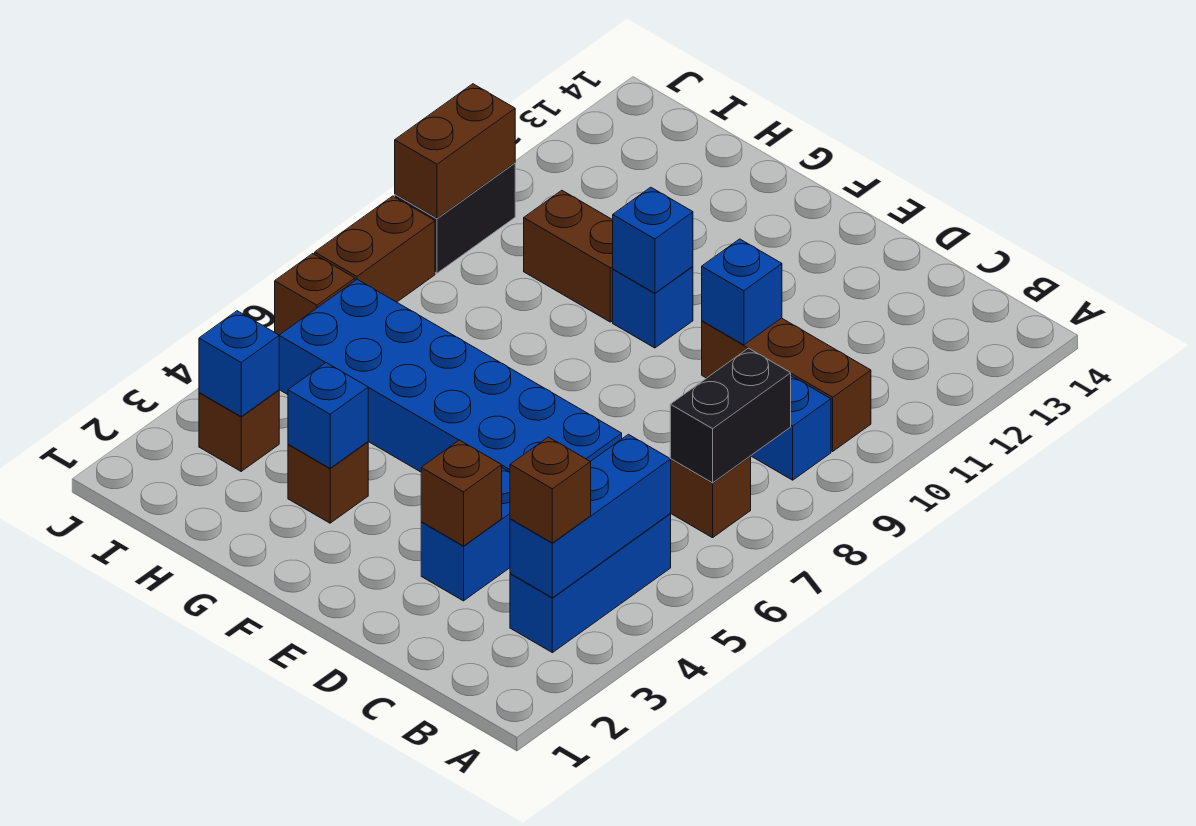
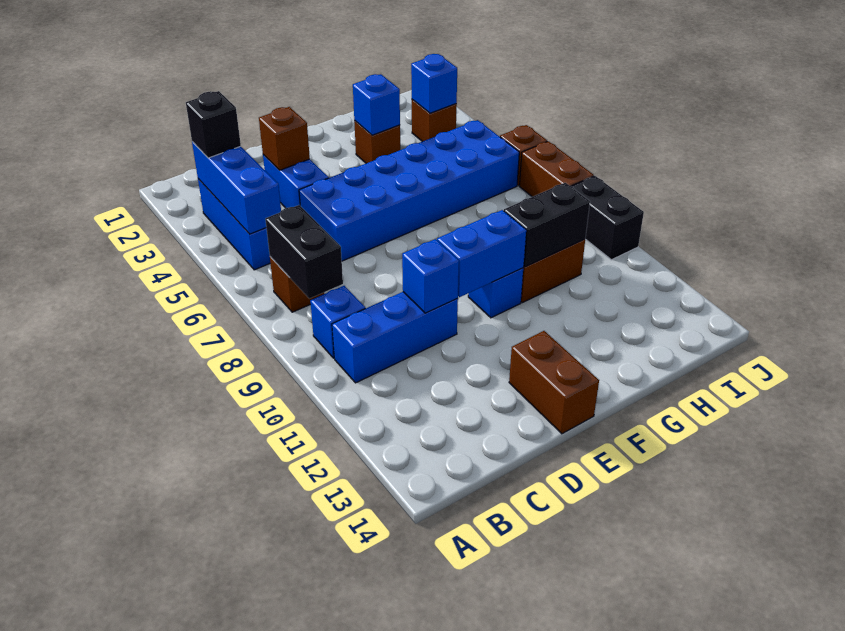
brown 1x1 brick [510,437,591,543] -> black 1x1 brick [186,91,241,158]
brown 1x3 brick [702,318,871,451] -> blue 1x3 brick [332,292,458,383]
blue 1x1 brick [613,187,693,293] -> blue 1x2 brick [437,210,526,297]
none -> black 1x2 brick [504,183,590,267]
brown 1x2 brick [395,84,515,218] -> brown 1x2 brick moved to [509,331,599,434]

